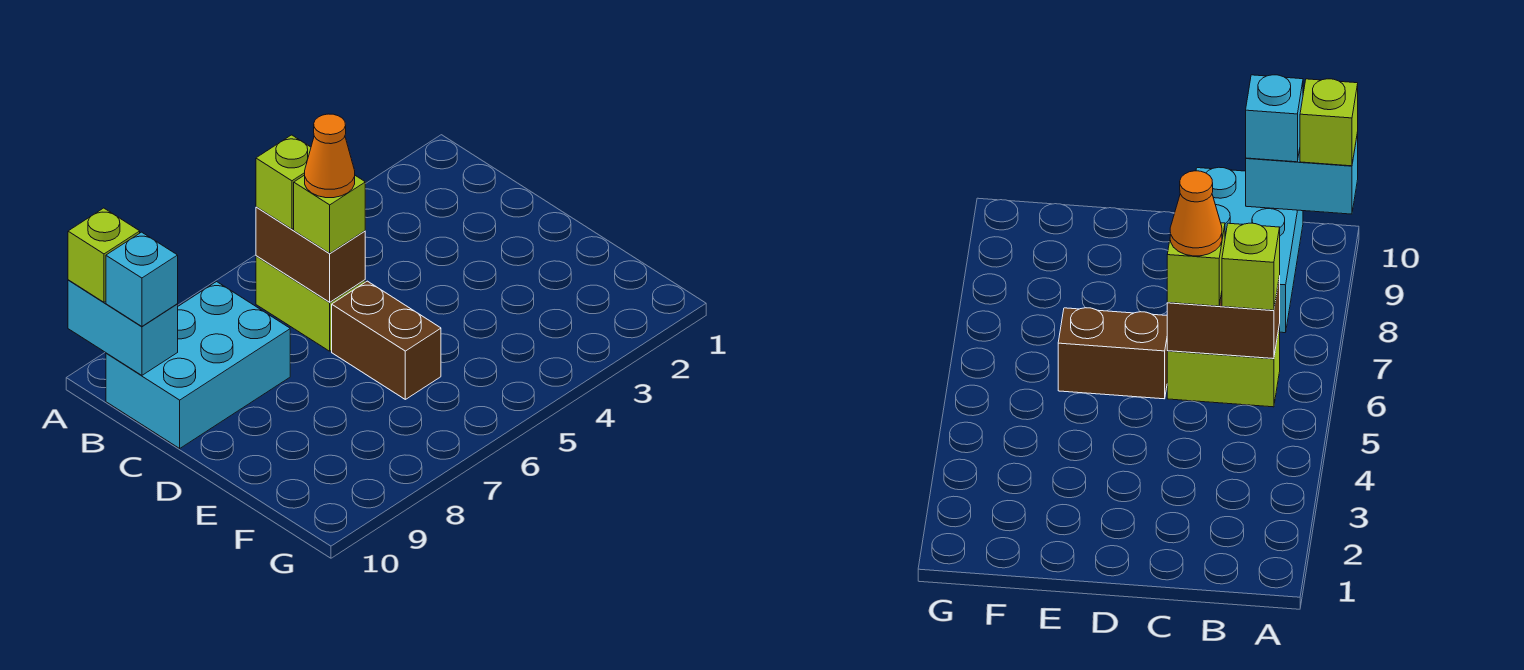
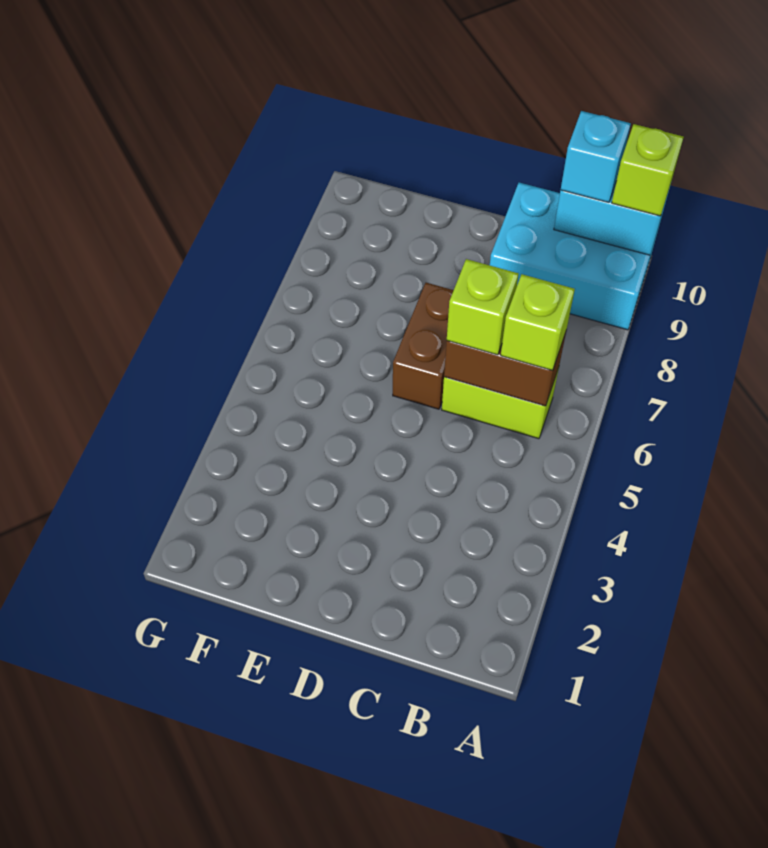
cyan 2x3 brick [106,282,290,448] -> cyan 2x3 brick turned to [490,183,659,330]
orange 1x1 cone [305,114,355,198] -> none
brown 1x2 brick [332,281,441,399] -> brown 1x2 brick turned to [393,283,454,409]

